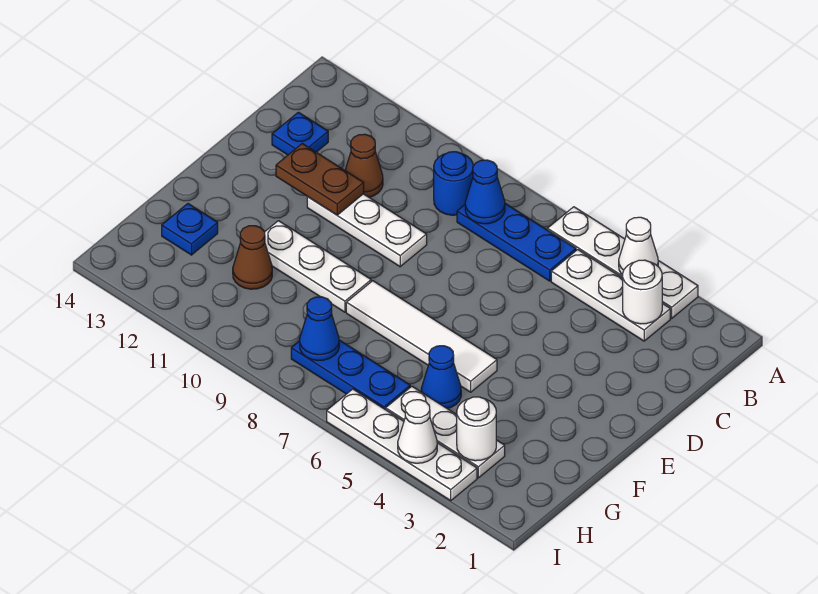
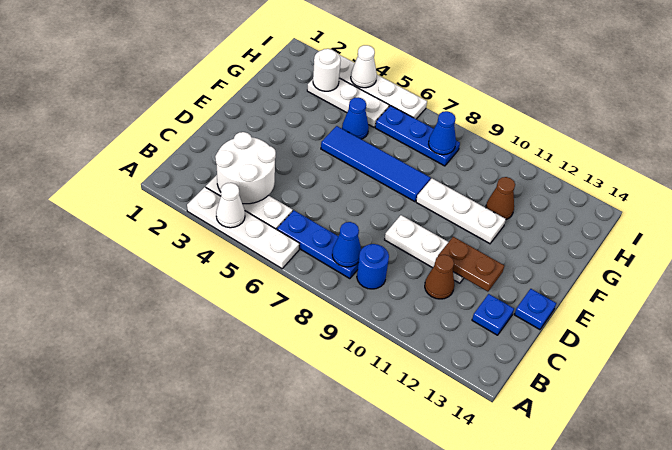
white 1x1 round brick [623,260,662,324] -> white 2x2 round brick [215,132,276,204]
white 1x4 tile [346,281,497,392] -> blue 1x4 tile [321,126,431,202]
blue 1x1 plate [162,204,218,255] -> blue 1x1 plate moved to [514,289,556,330]

